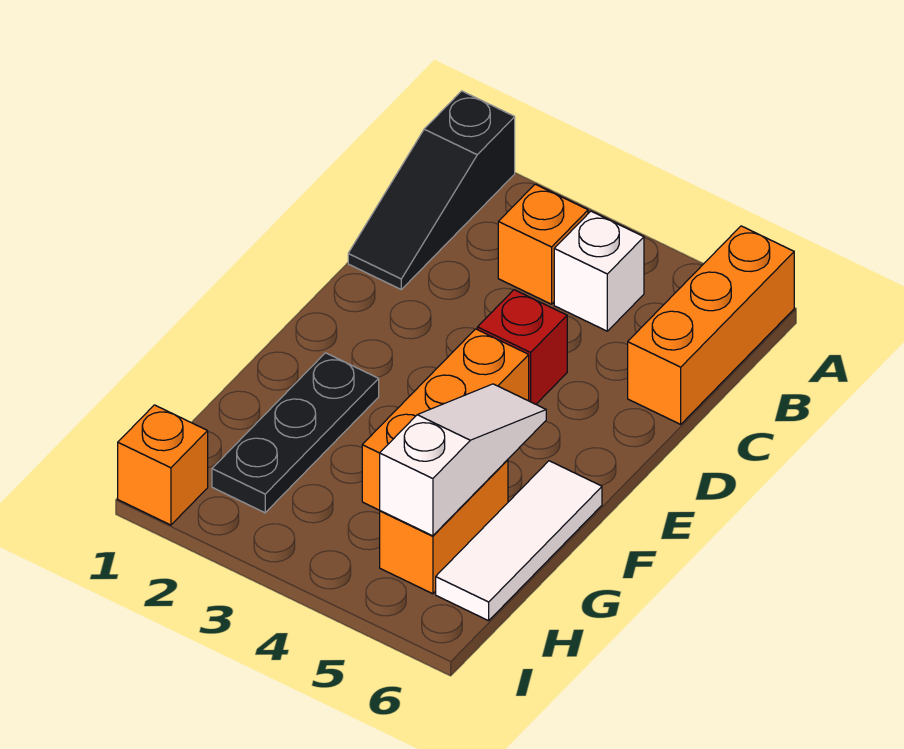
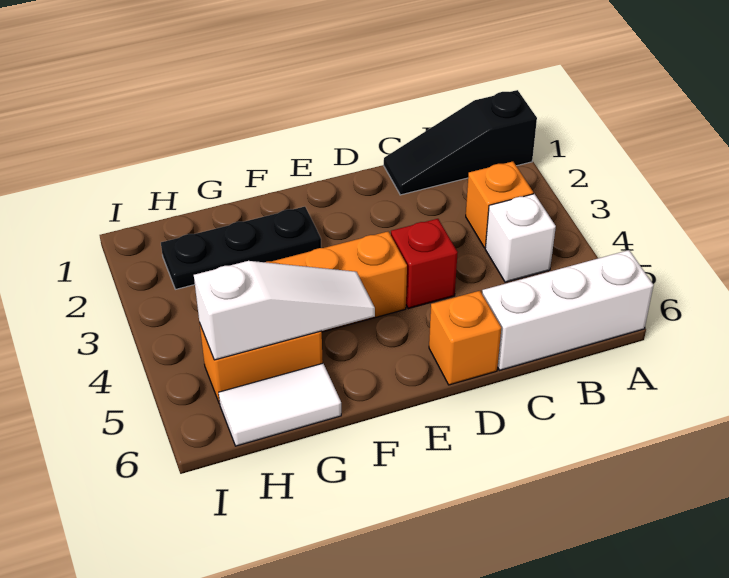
orange 1x3 brick [628,226,794,424] -> white 1x3 brick [482,250,654,370]
white 1x3 tile [436,461,602,621] -> white 1x2 tile [219,363,341,446]
orange 1x1 brick [118,405,208,525] -> orange 1x1 brick moved to [429,291,501,385]

